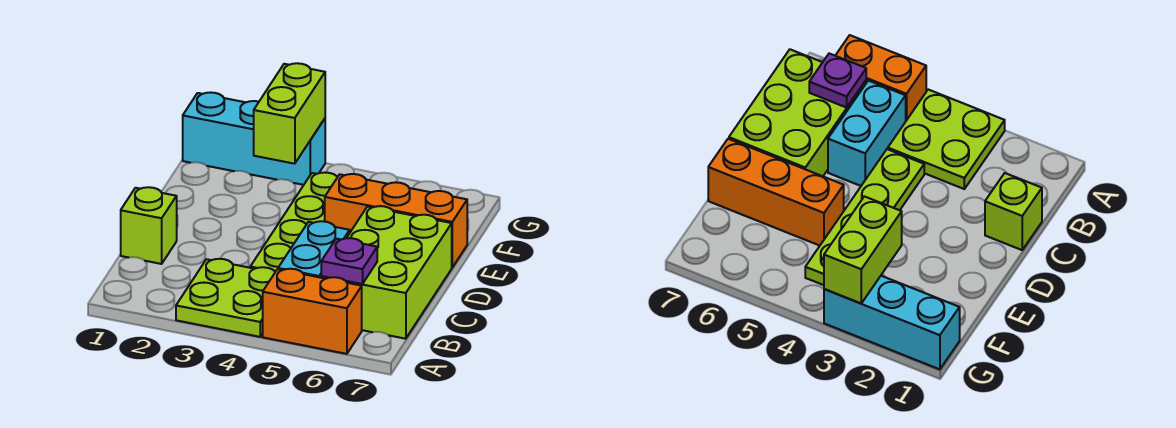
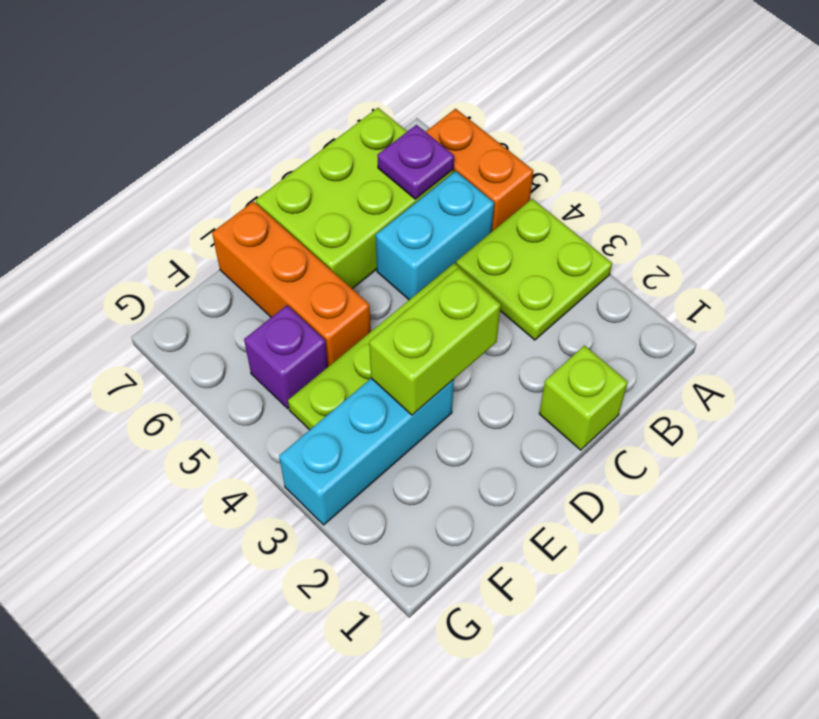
lime 1x2 brick [254,63,325,164] -> lime 1x2 brick moved to [369,268,501,415]
none -> purple 1x1 brick [244,305,328,409]
cyan 1x3 brick [183,92,325,185] -> cyan 1x3 brick turned to [279,378,454,525]

